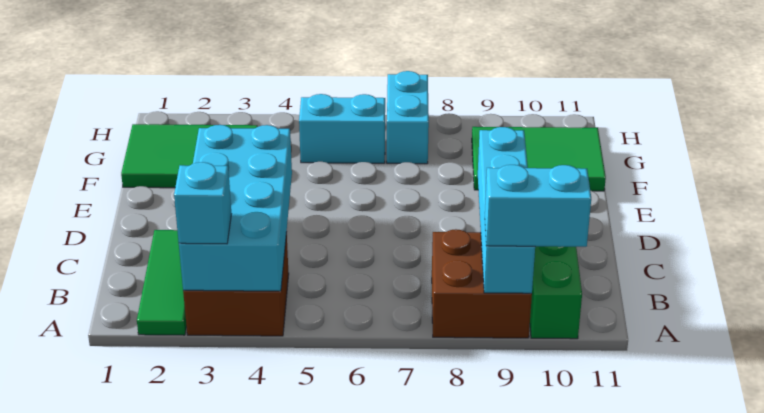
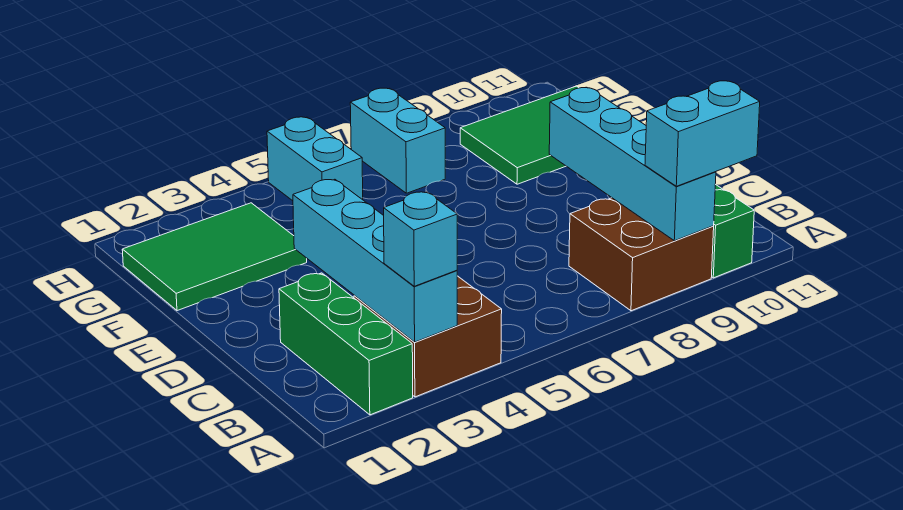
green 1x3 tile [137,230,186,335] -> green 1x3 brick [279,273,413,415]
cyan 2x4 brick [179,125,292,291] -> cyan 1x4 brick [293,179,457,342]
cyan 1x2 brick [299,94,385,163] -> cyan 1x2 brick turned to [267,117,363,201]

